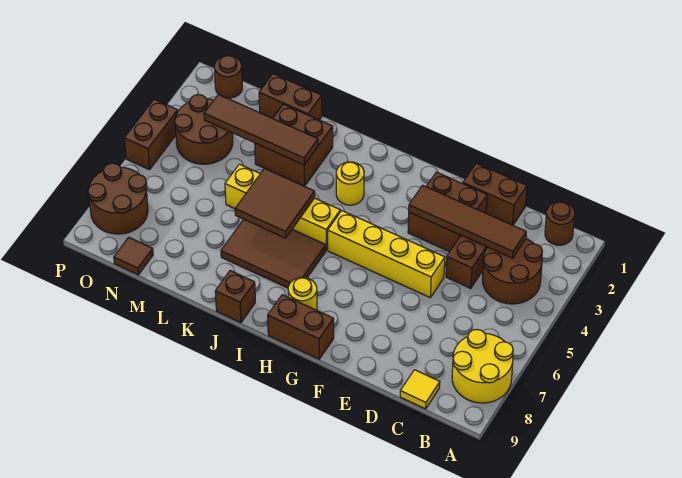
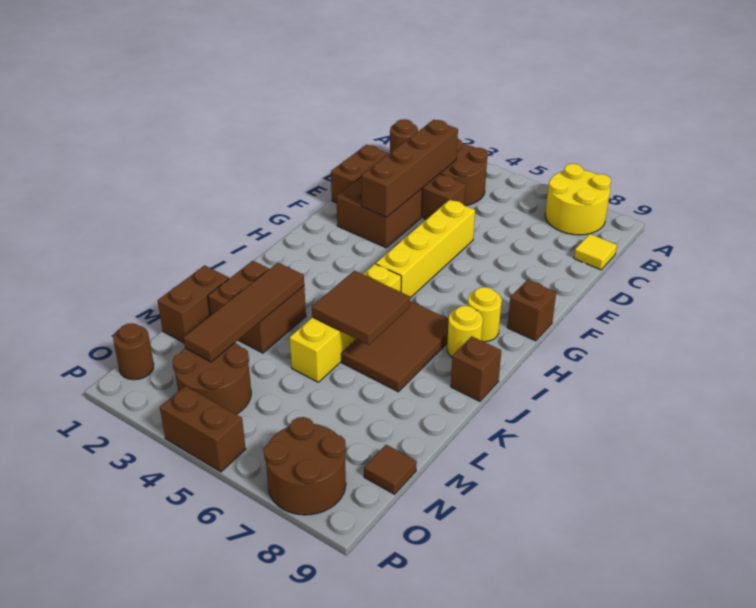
brown 1x4 tile [409,185,526,258] -> brown 1x4 brick [361,120,458,217]
brown 1x2 brick [268,295,334,359] -> brown 1x1 brick [507,280,556,341]
yellow 1x1 round brick [336,162,364,205] -> yellow 1x1 round brick moved to [447,306,483,357]

